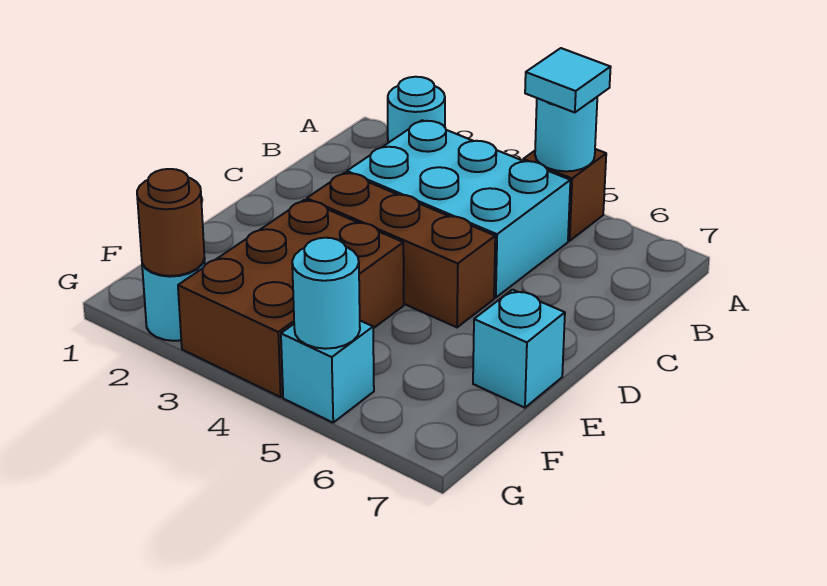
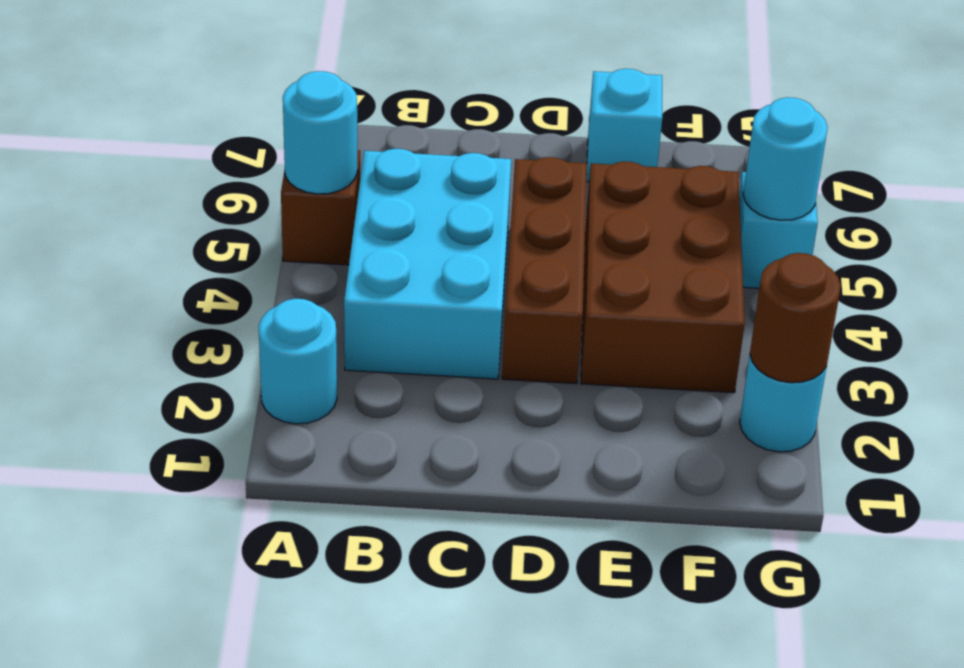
cyan 1x1 tile [525,48,611,113] -> none
brown 2x3 brick [178,200,404,397] -> brown 2x3 brick turned to [581,161,745,393]

